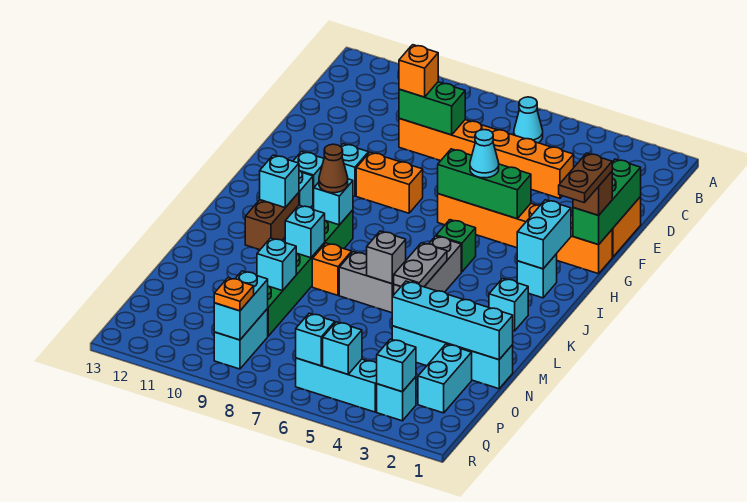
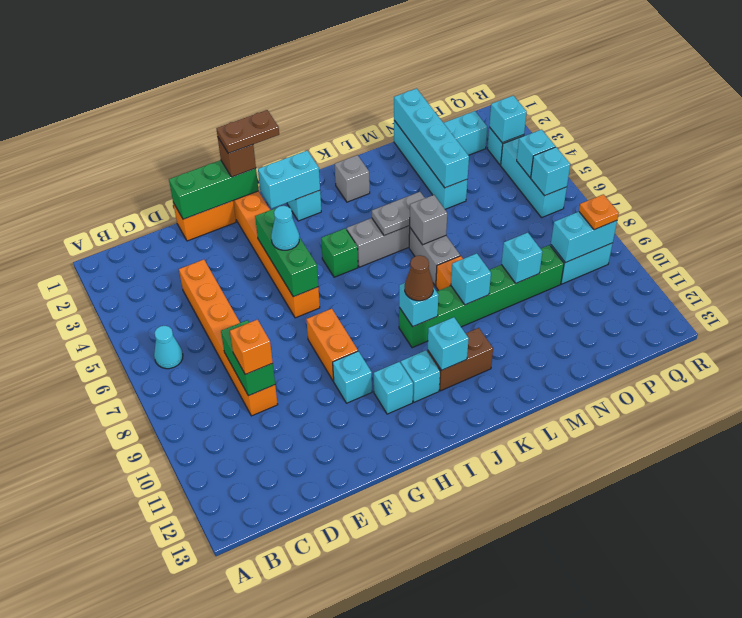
cyan 1x1 brick [489,278,529,331] -> grey 1x1 brick [335,155,370,202]

